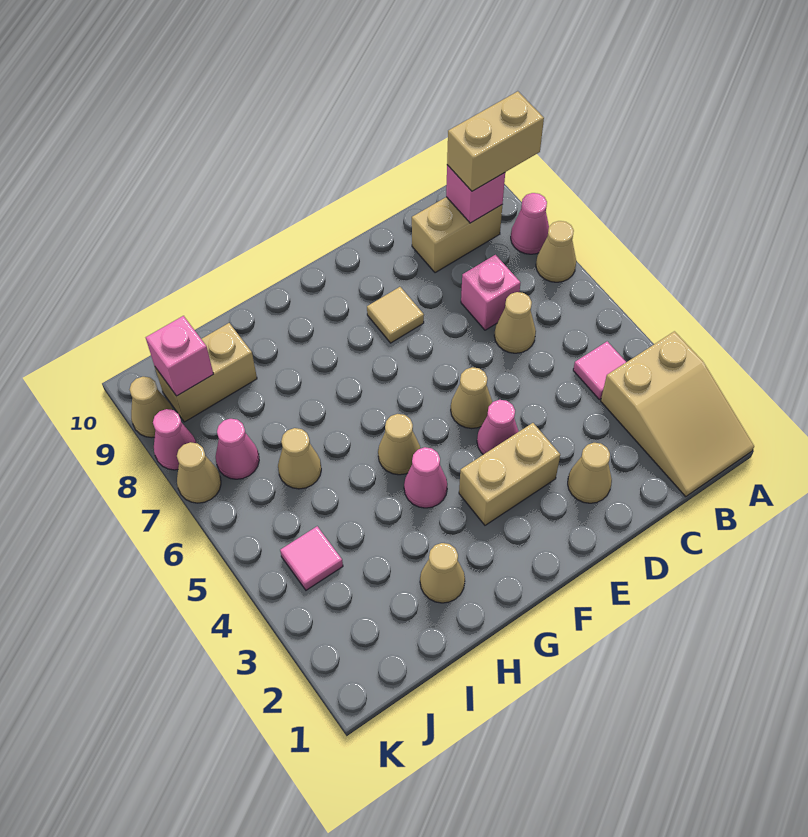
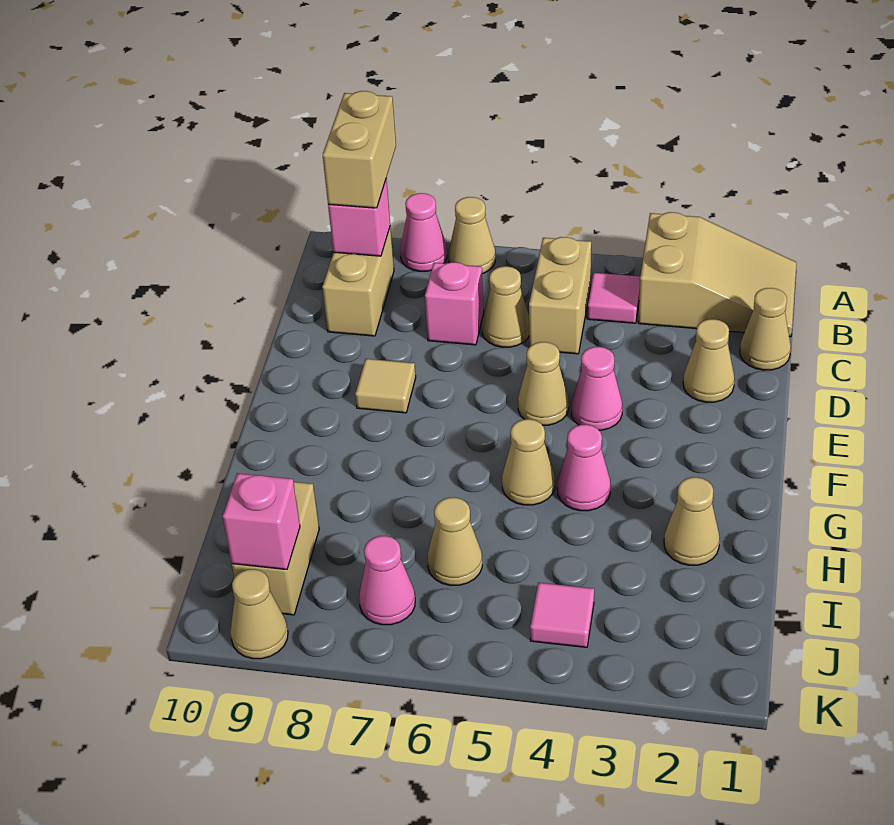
tan 1x2 brick [459,423,560,525] -> tan 1x2 brick moved to [529,237,591,354]
tan 1x1 cone [177,442,221,503] -> tan 1x1 cone moved to [740,288,791,370]
pink 1x1 cone [153,409,196,470] -> none

